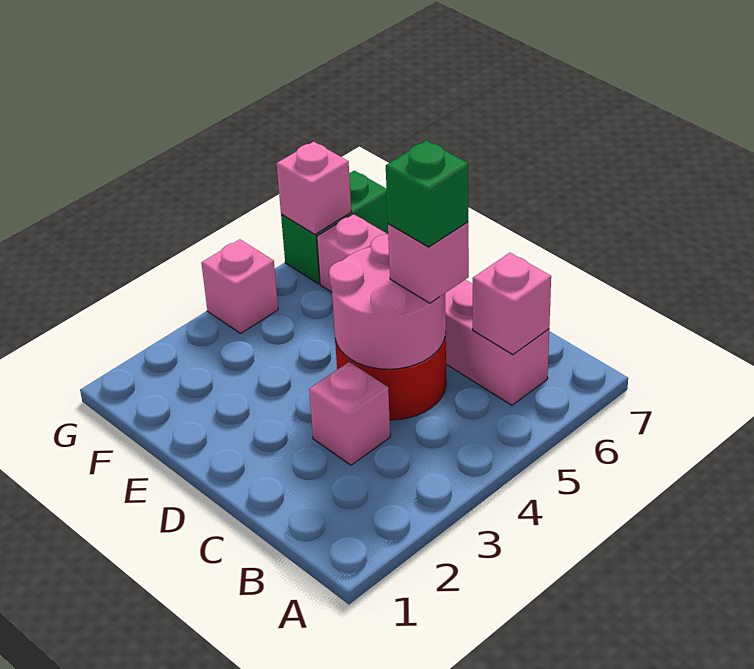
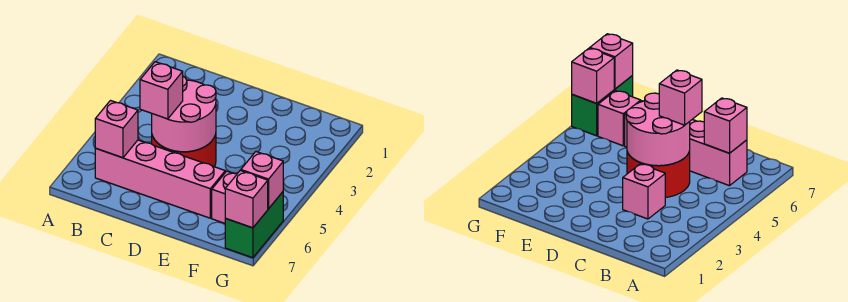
green 1x1 brick [386,141,468,247] -> none
pink 1x1 brick [201,239,278,333] -> pink 1x1 brick moved to [225,171,268,228]

